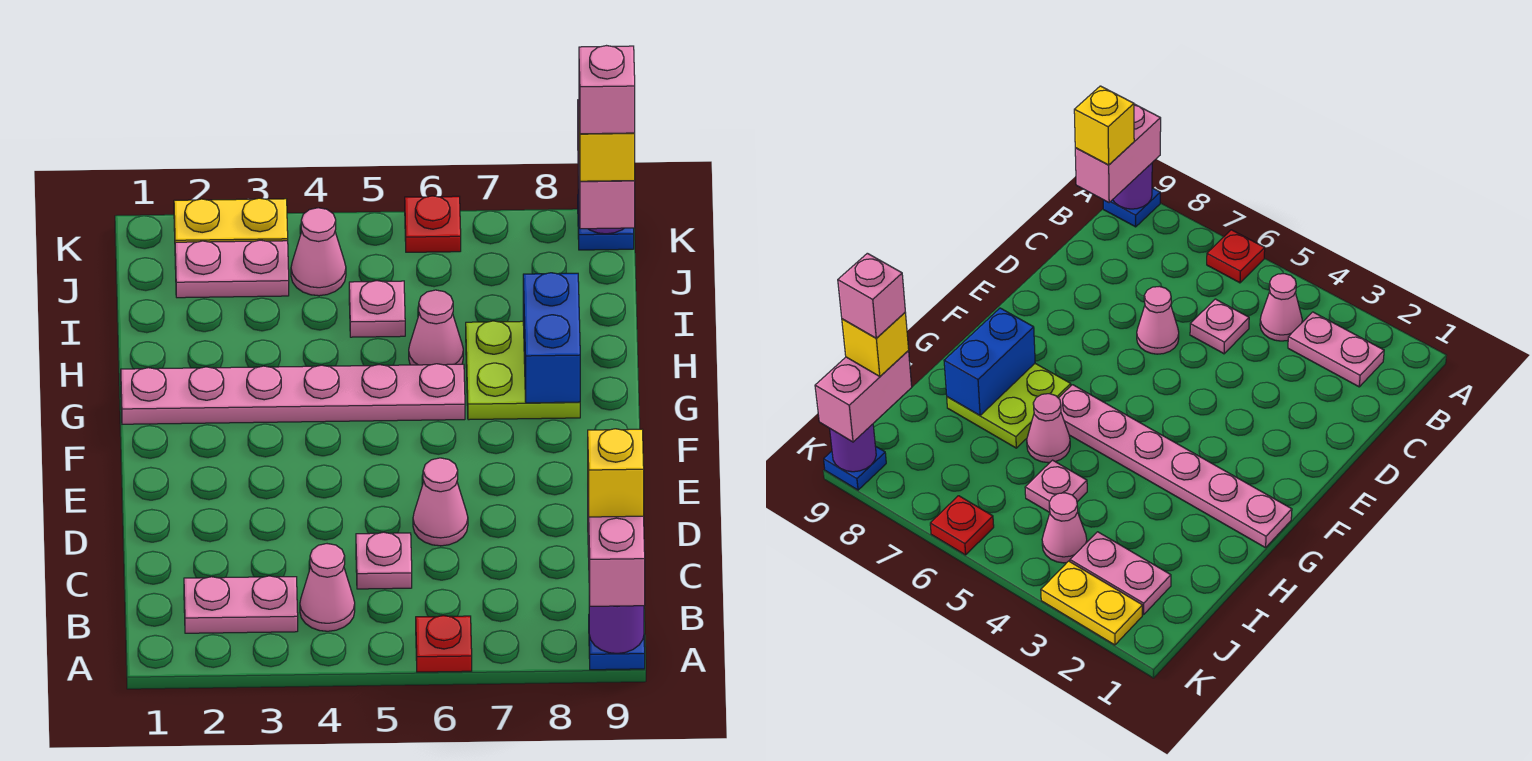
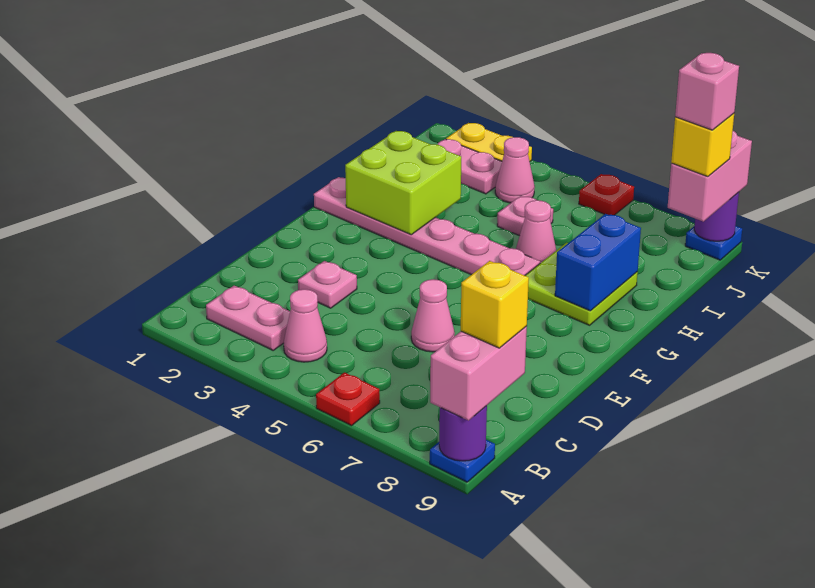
pink 1x1 plate [356,532,412,589] -> pink 1x1 plate moved to [298,261,357,308]
none -> lime 2x2 brick [345,131,461,235]

